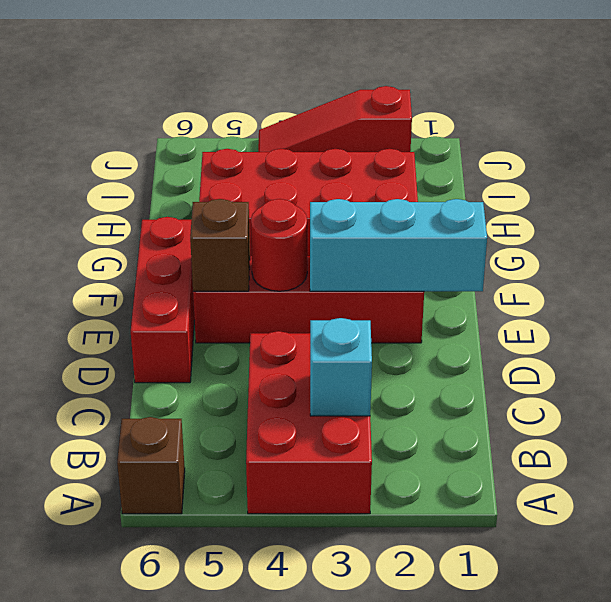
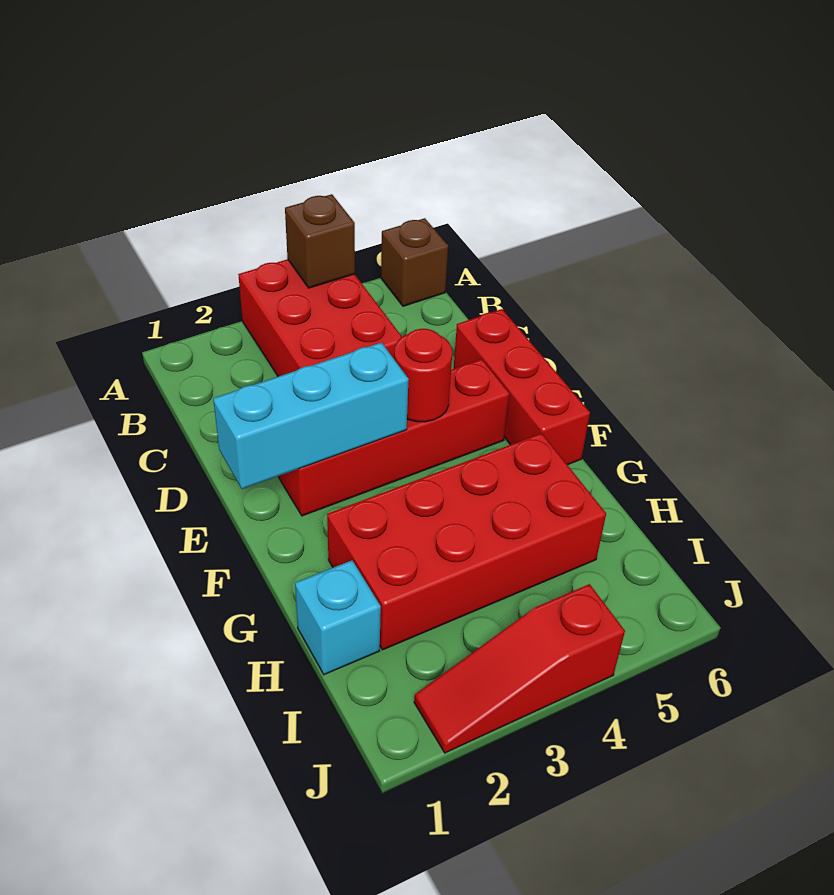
cyan 1x1 brick [310,318,372,416] -> cyan 1x1 brick moved to [295,560,381,675]
brown 1x1 brick [190,199,250,291] -> brown 1x1 brick moved to [285,194,355,288]
red 1x3 slope [258,86,412,152] -> red 1x3 slope turned to [414,584,625,753]

